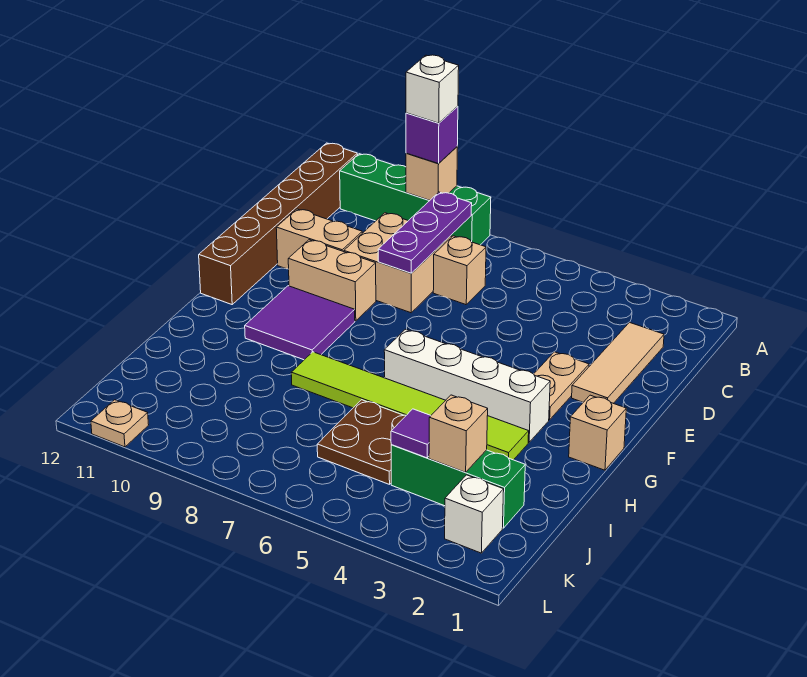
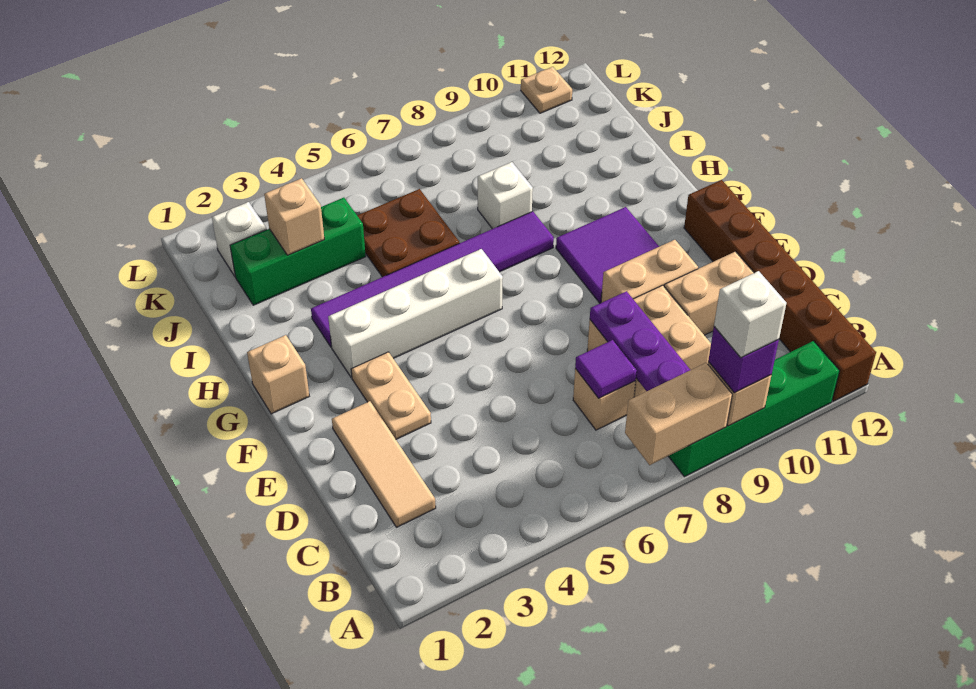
none -> tan 1x2 brick [625,363,732,465]
lime 1x6 tile [291,352,529,460] -> purple 1x6 tile [311,211,554,347]
none -> white 1x1 brick [478,162,533,229]
purple 1x1 tile [391,409,431,458] -> purple 1x1 tile moved to [575,340,637,398]

